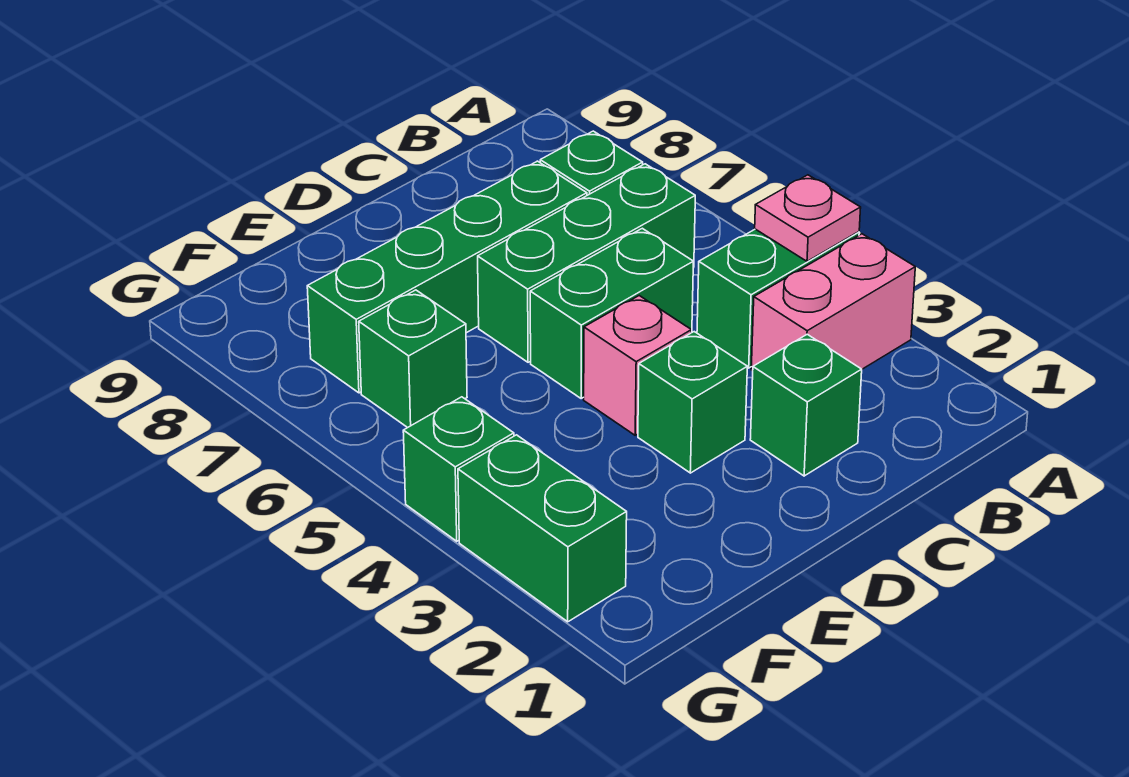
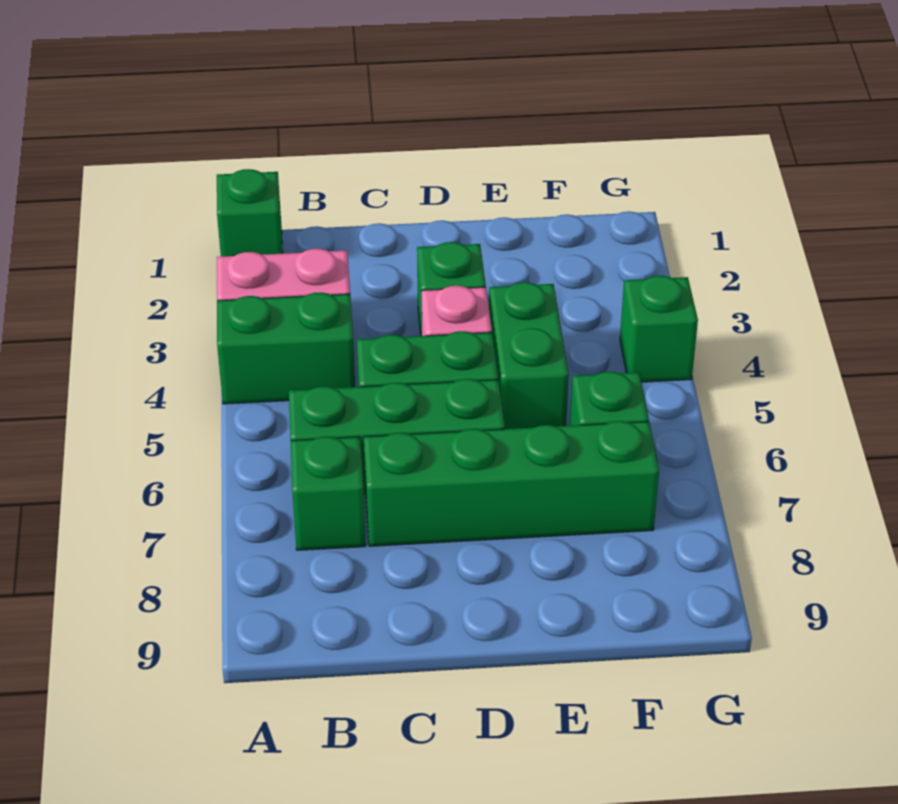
pink 1x1 plate [755,175,861,261] -> none
green 1x1 brick [750,334,862,476] -> green 1x1 brick moved to [217,169,283,257]
green 1x2 brick [458,435,627,622] -> green 1x2 brick moved to [489,282,569,429]

